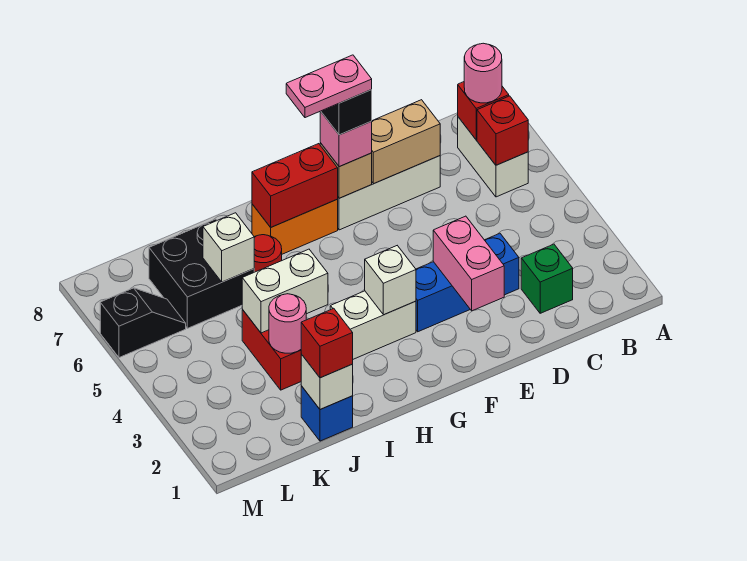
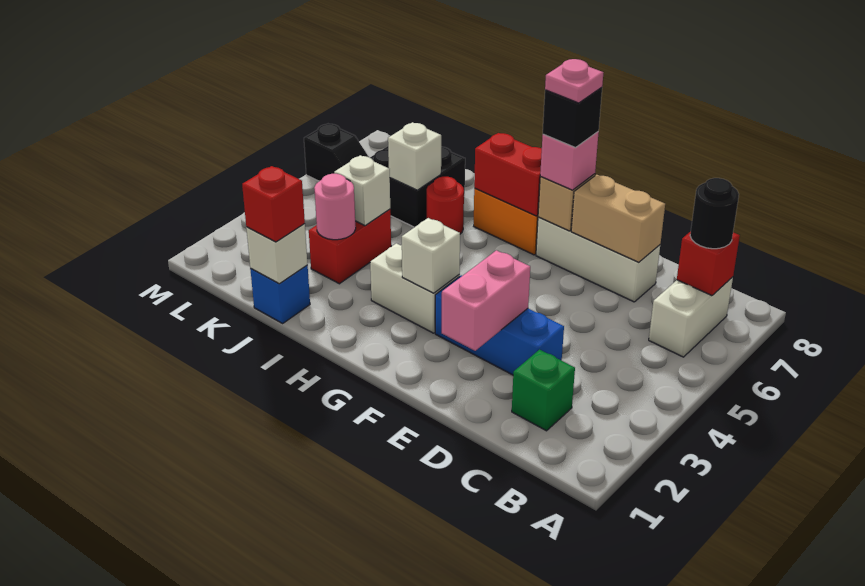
red 1x1 brick [477,96,528,165] -> none
pink 1x1 round brick [464,43,502,103] -> black 1x1 round brick [690,178,739,249]
pink 1x2 plate [286,55,372,118] -> pink 1x1 plate [545,59,603,103]
white 1x2 brick [242,249,328,333] -> white 1x1 brick [334,155,390,226]

